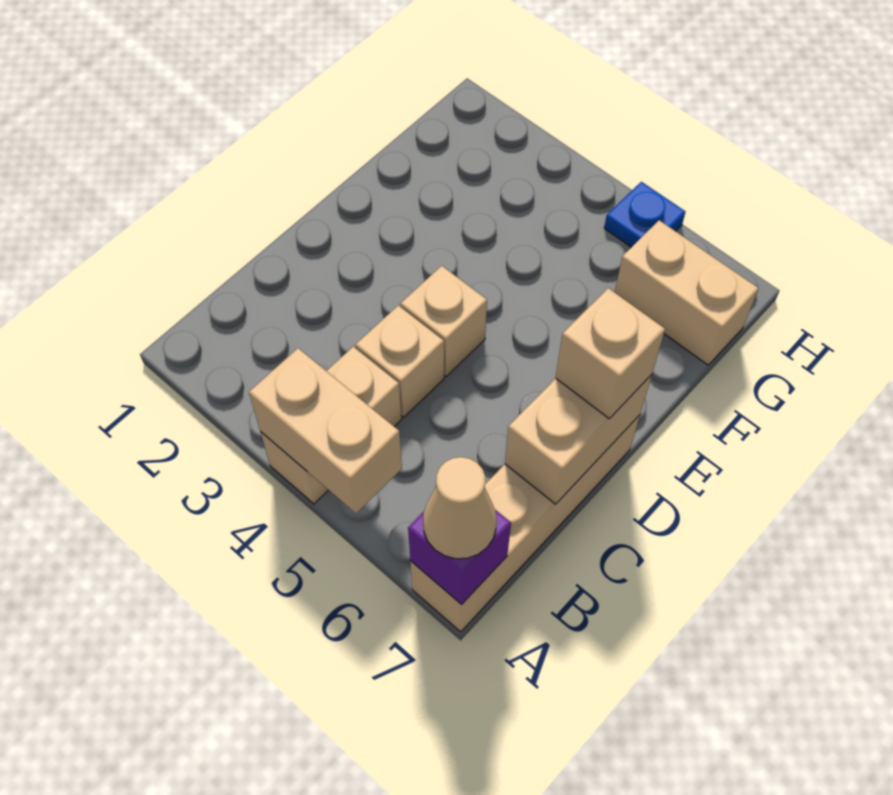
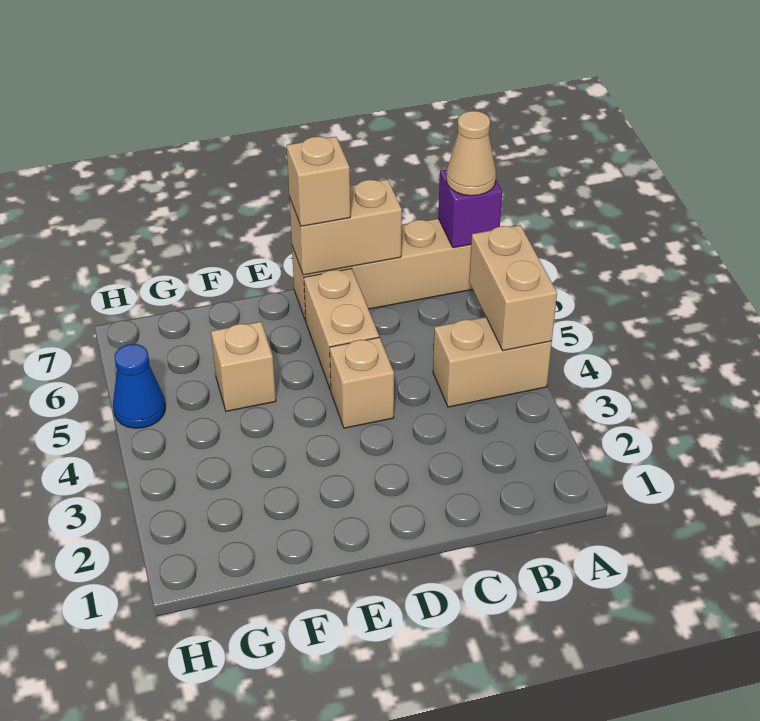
tan 1x1 brick [356,305,444,418] -> tan 1x1 brick moved to [211,322,276,411]
tan 1x2 brick [615,220,758,365] -> tan 1x2 brick moved to [304,268,379,391]
blue 1x1 plate [604,182,686,247] -> blue 1x1 cone [113,344,165,428]

